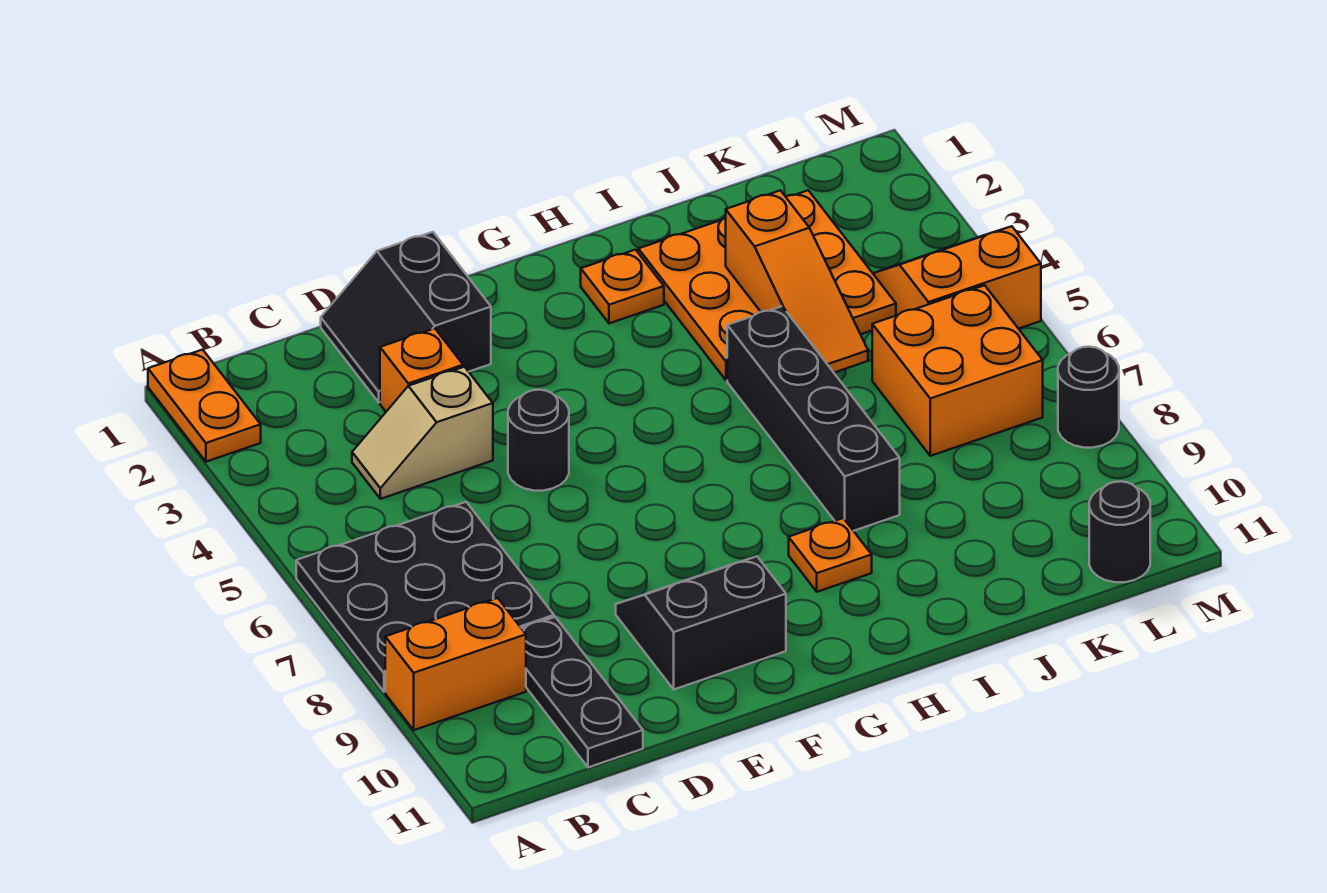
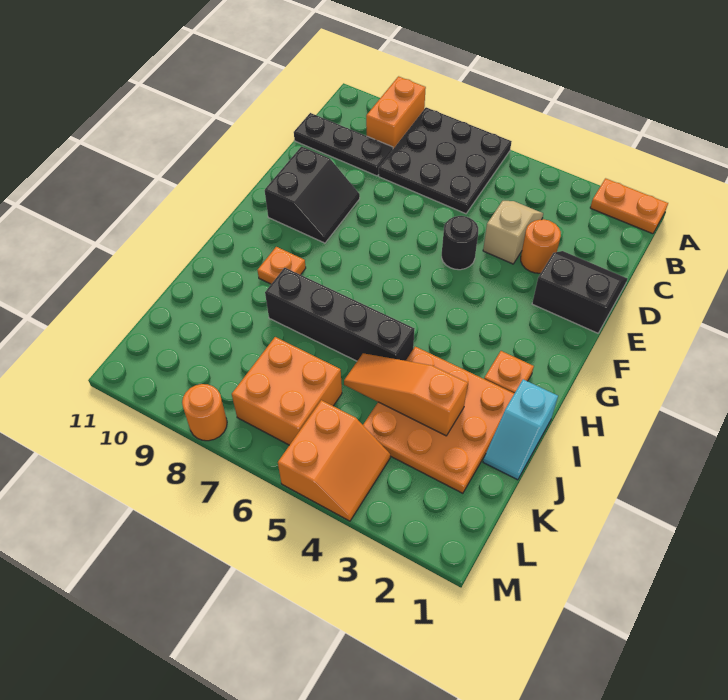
orange 1x1 brick [380,328,463,412] -> orange 1x1 round brick [521,219,561,273]
none -> cyan 1x2 slope [483,379,558,480]
black 1x1 round brick [1089,481,1150,582] -> none
black 1x1 round brick [1058,347,1119,448] -> orange 1x1 round brick [182,384,227,441]

